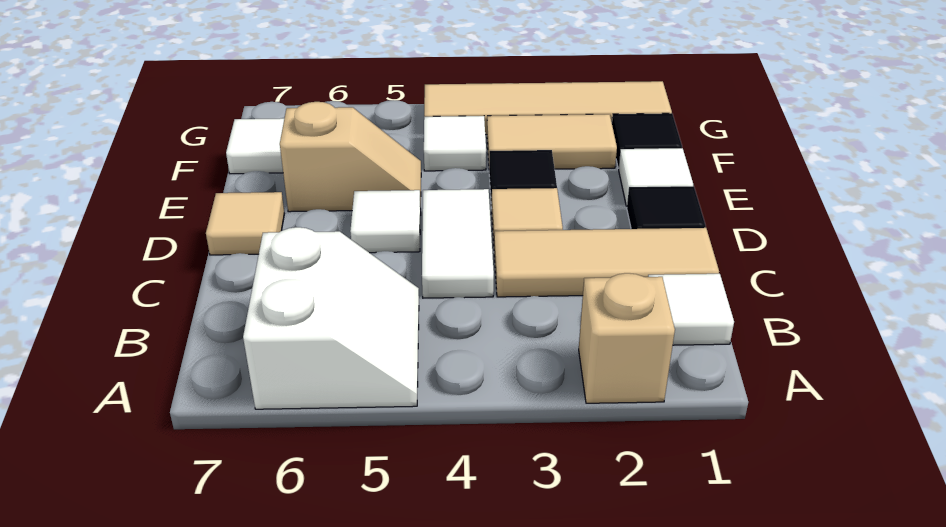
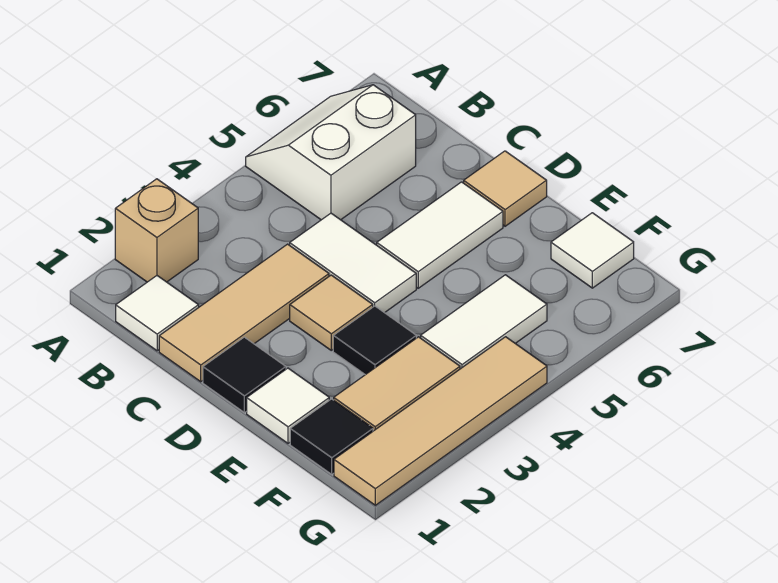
white 2x2 slope [243,227,419,409] -> white 2x2 slope turned to [246,85,416,220]
white 1x1 tile [350,190,421,253] -> white 1x2 tile [377,182,503,288]
tan 1x2 slope [280,102,421,212] -> none
white 1x1 tile [424,116,486,171] -> white 1x2 tile [421,275,547,369]

